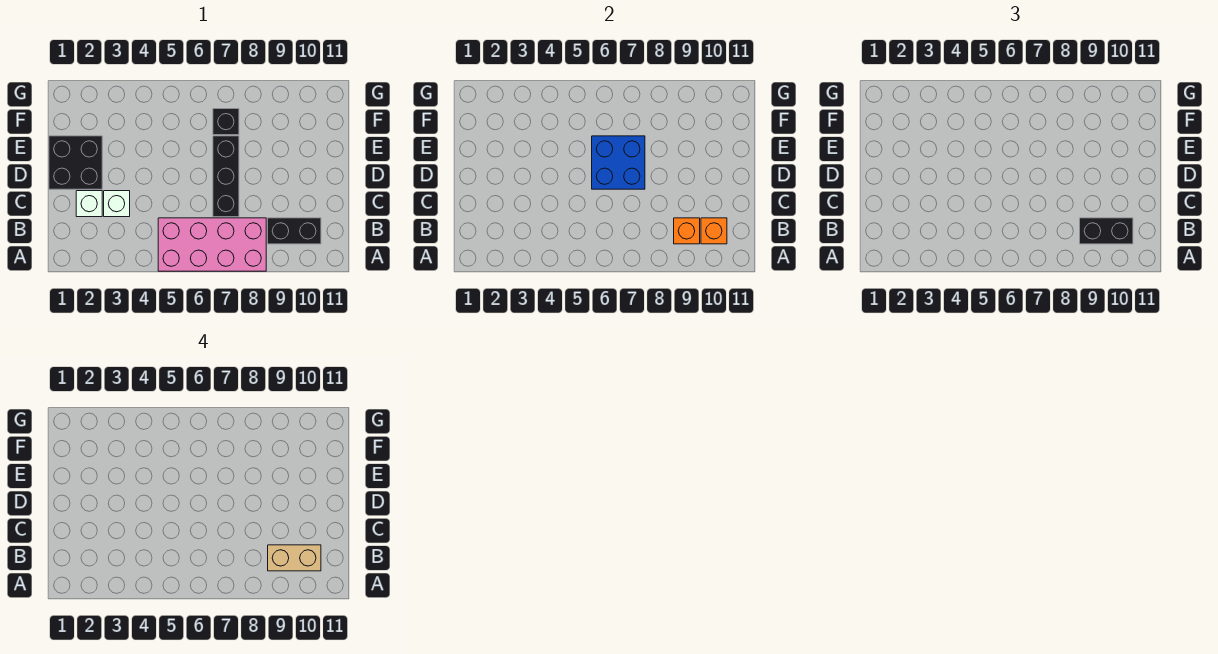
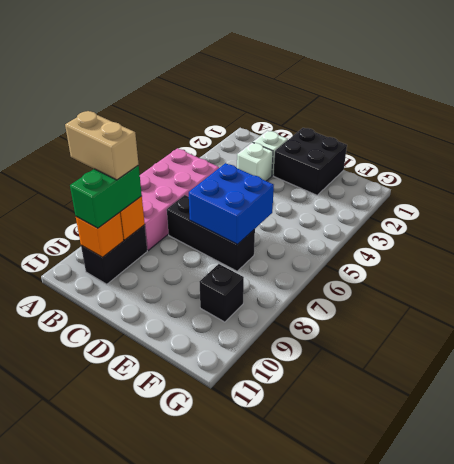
black 1x2 brick [1080,218,1133,244] -> green 1x2 brick [70,166,142,228]
tan 1x2 brick [268,545,321,571] -> tan 1x2 brick turned to [65,111,139,180]
black 1x1 brick [213,109,239,135] -> black 1x1 brick moved to [199,264,244,322]

